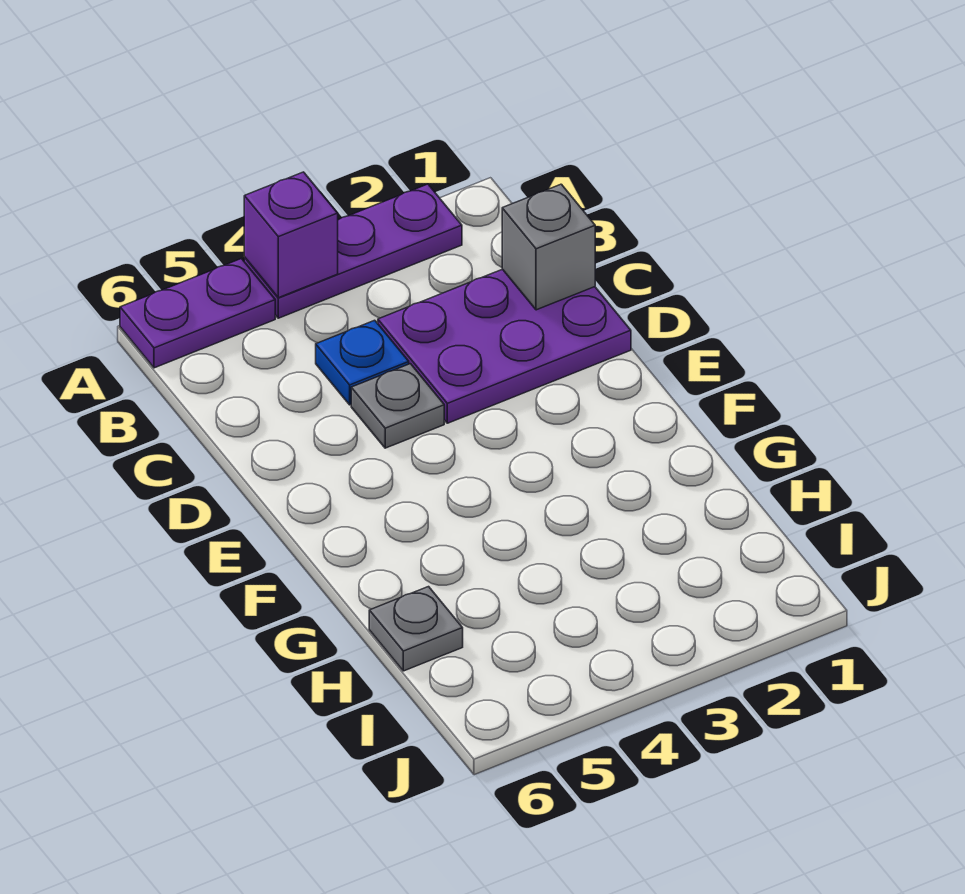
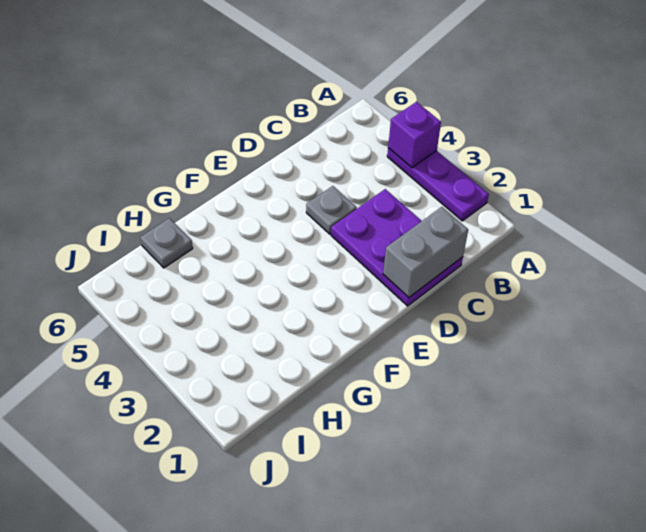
purple 1x2 plate [120,259,275,368] -> none
grey 1x1 brick [502,184,595,310] -> grey 1x2 brick [383,207,468,297]
blue 1x1 plate [316,320,409,405] -> none

